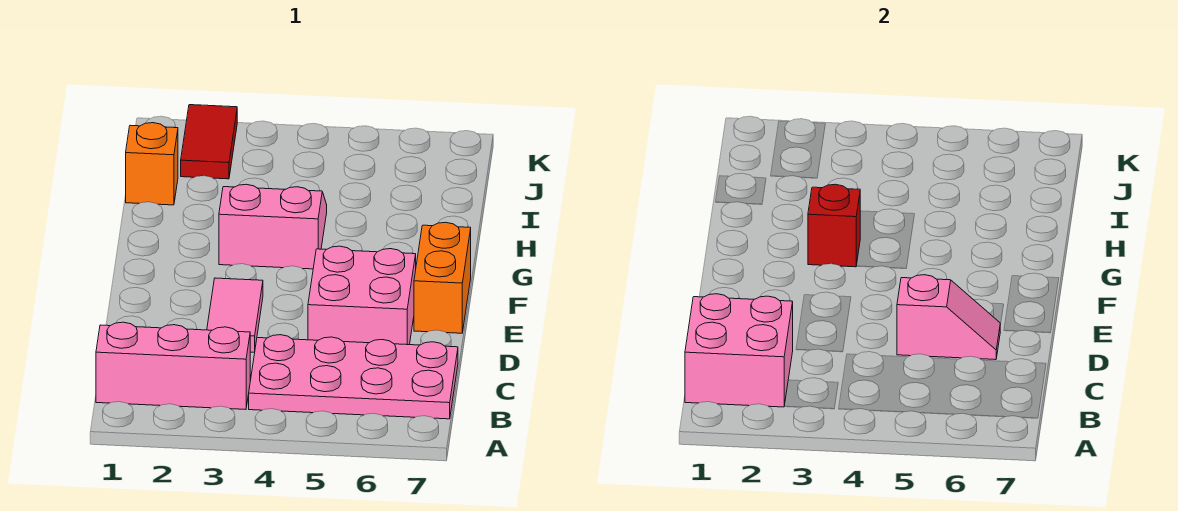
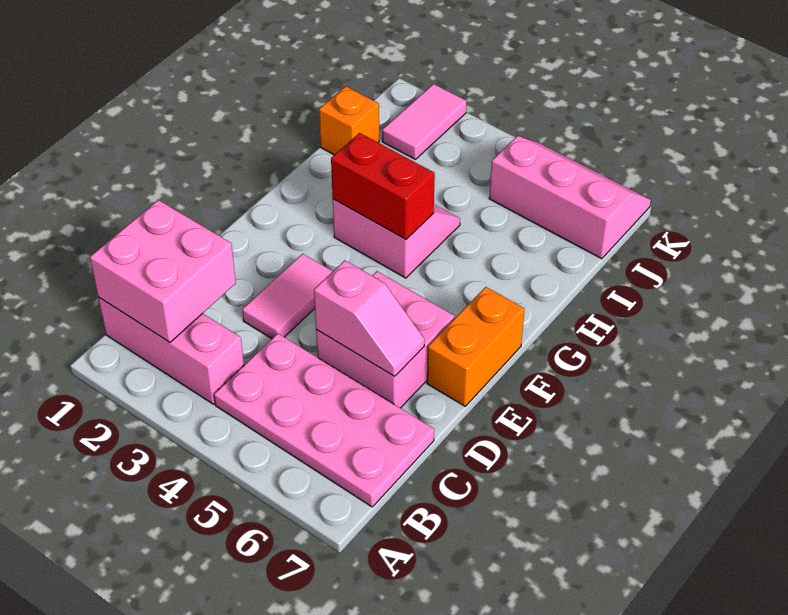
red 1x1 brick [808,184,860,267] -> red 1x2 brick [331,133,435,239]
red 1x2 tile [181,105,237,179] -> pink 1x2 tile [382,84,466,159]
none -> pink 2x3 slope [489,136,651,259]

